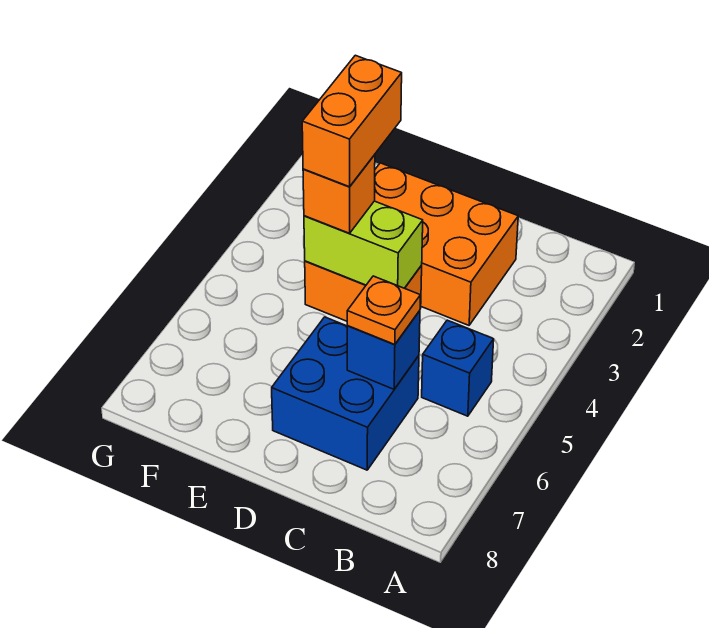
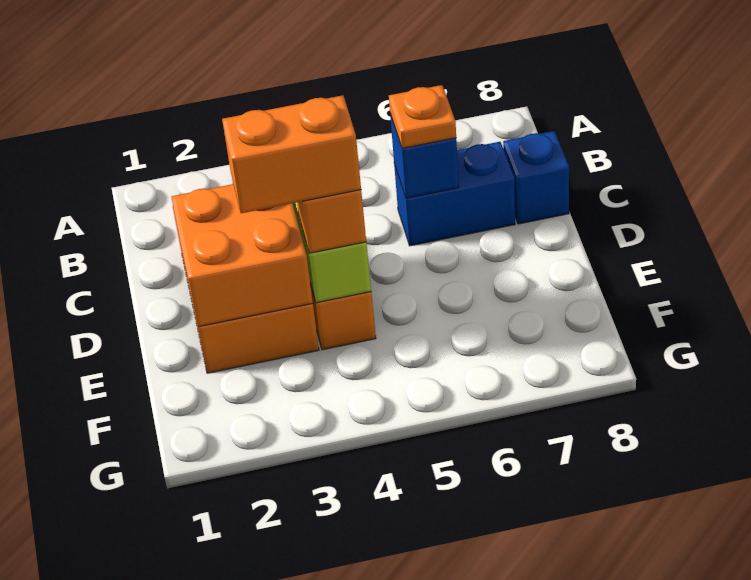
blue 1x1 brick [422,320,494,416] -> blue 1x1 brick moved to [503,131,569,224]
blue 2x2 brick [272,317,419,470] -> blue 1x2 brick [394,142,515,246]
none -> orange 2x2 brick [171,184,313,327]

